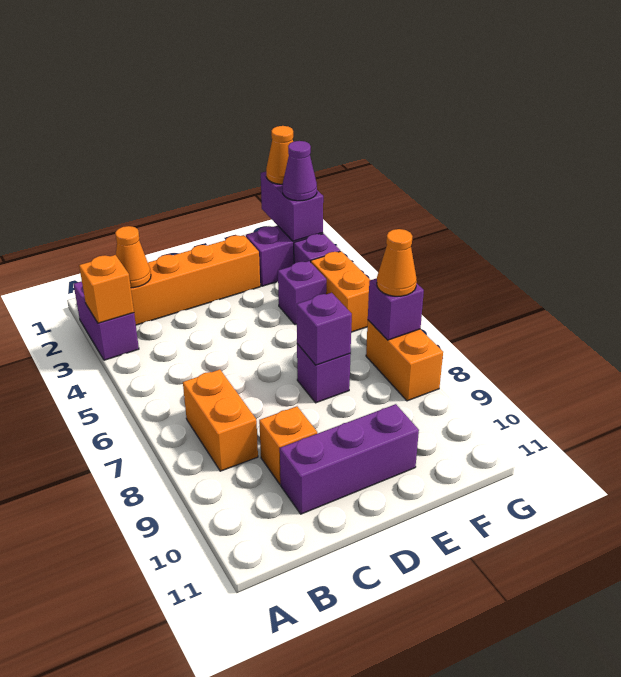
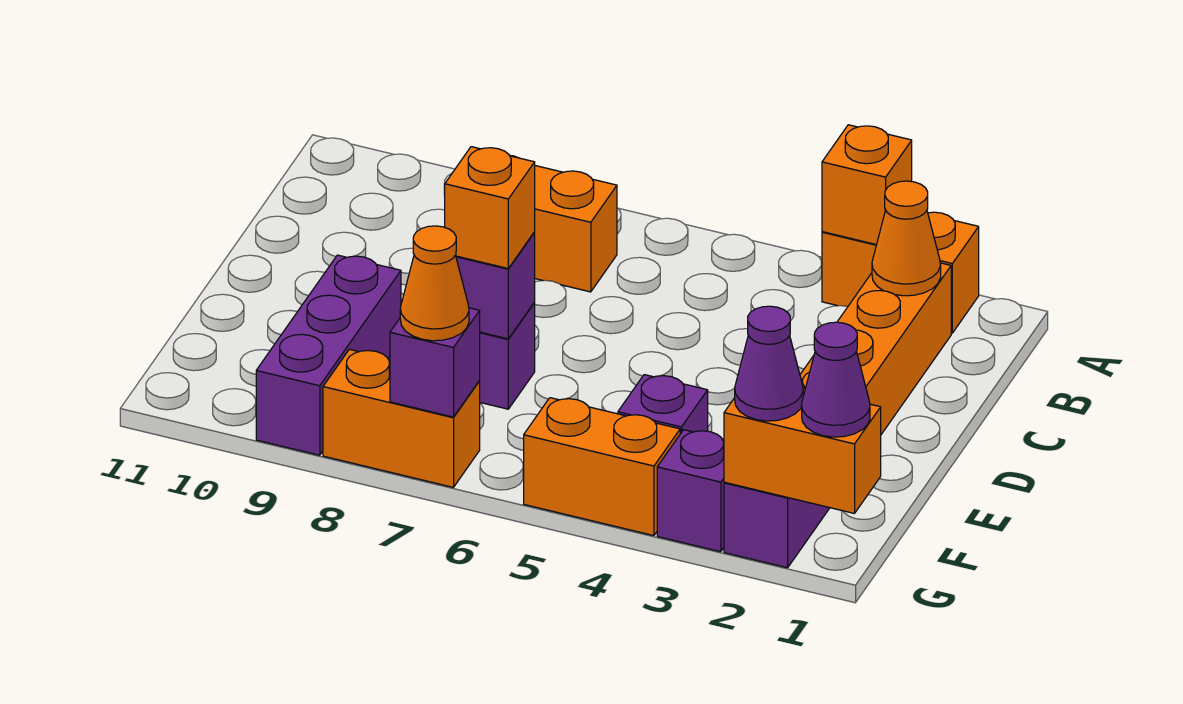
purple 1x2 brick [74,281,139,360] -> orange 1x2 brick [822,212,979,333]
orange 1x1 brick [259,406,317,484] -> orange 1x1 brick moved to [444,147,535,268]
purple 1x3 brick [280,404,419,514] -> purple 1x3 brick moved to [256,255,401,455]
purple 1x2 brick [261,172,323,241] -> orange 1x2 brick [724,388,881,514]
orange 1x1 cone [266,126,293,184] -> purple 1x1 cone [802,322,870,437]

